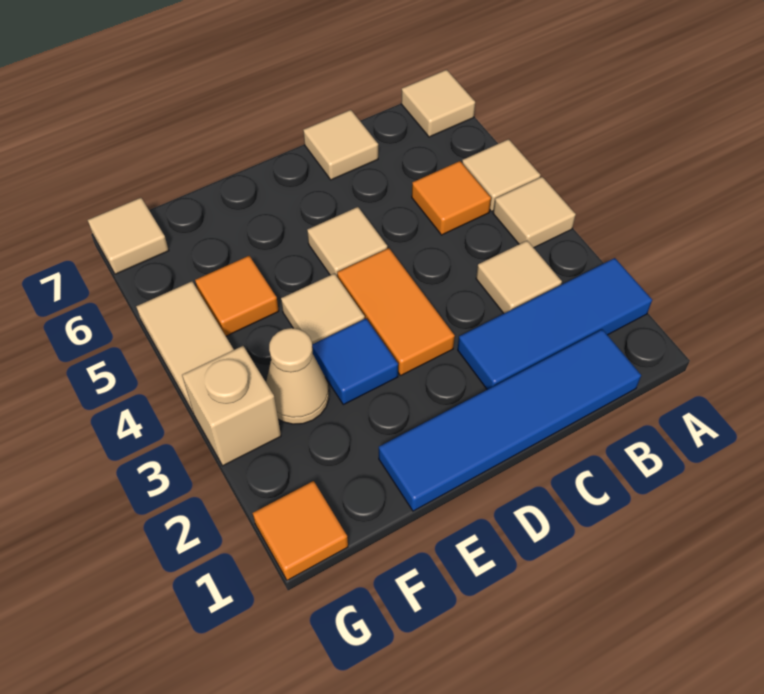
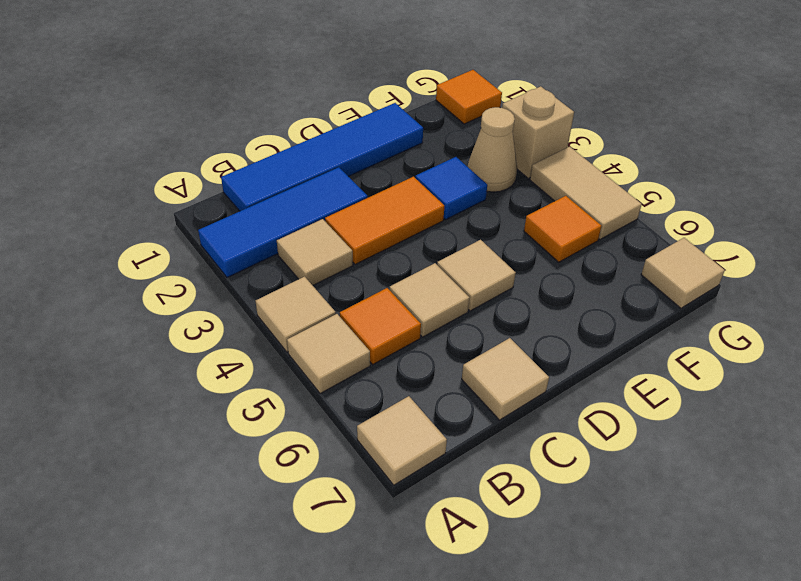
orange 1x2 tile [337,248,455,375] -> orange 1x2 tile turned to [325,177,444,265]
tan 1x1 tile [281,273,365,344] -> tan 1x1 tile moved to [390,263,469,337]

